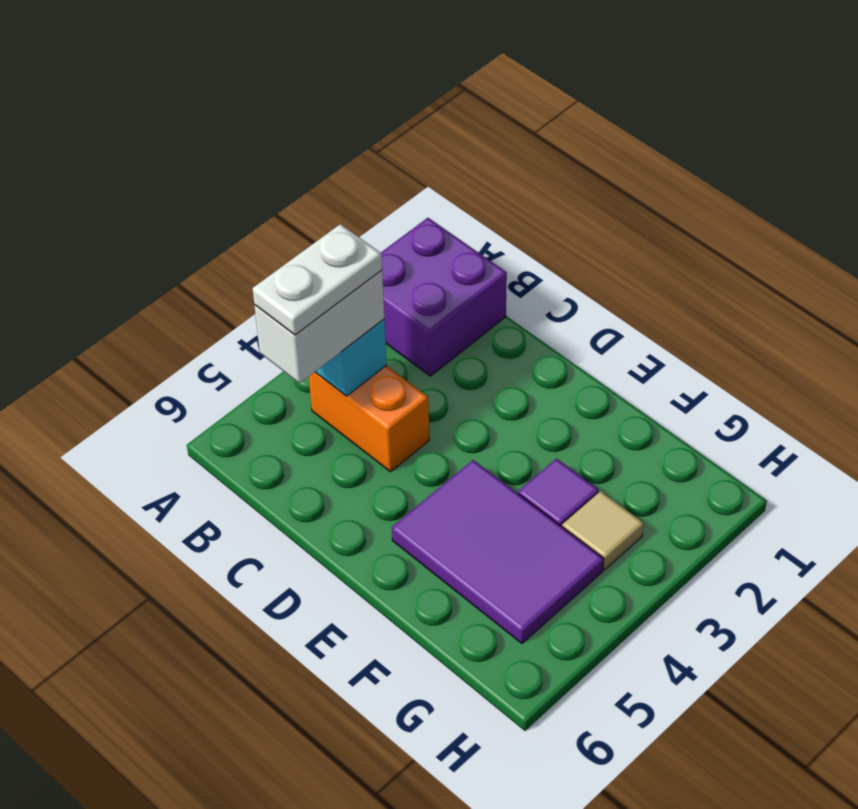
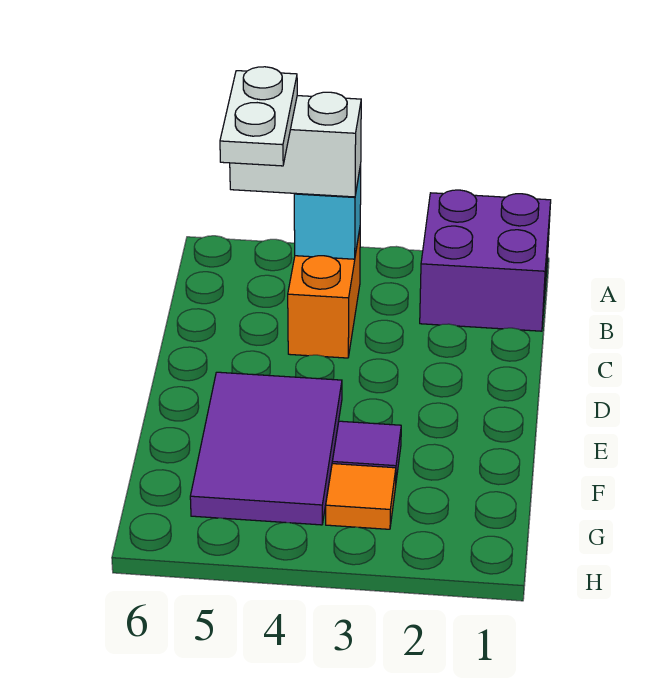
white 1x2 plate [252,224,382,335] -> white 1x2 plate turned to [220,67,297,166]
tan 1x1 tile [562,491,644,570] -> orange 1x1 tile [326,464,396,529]

